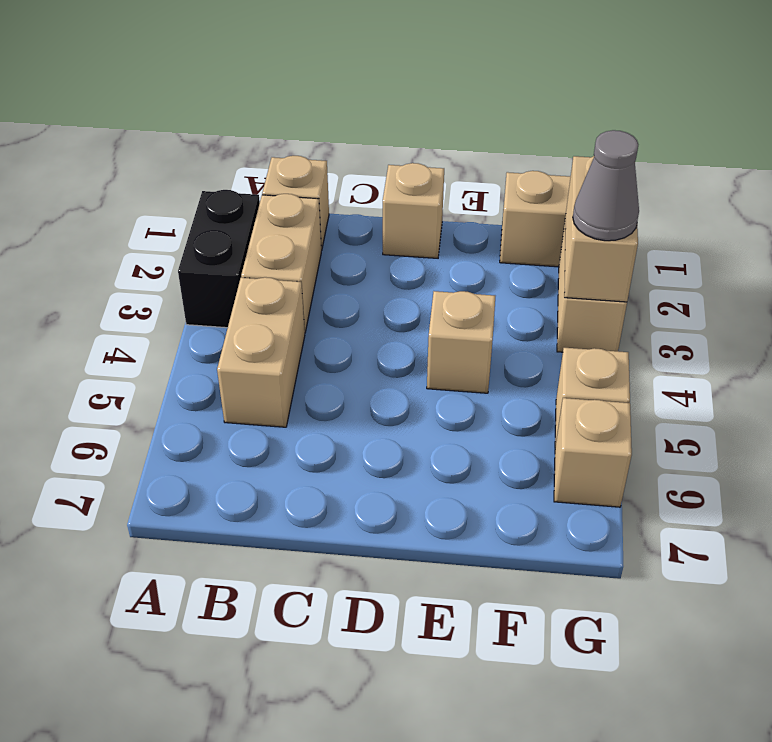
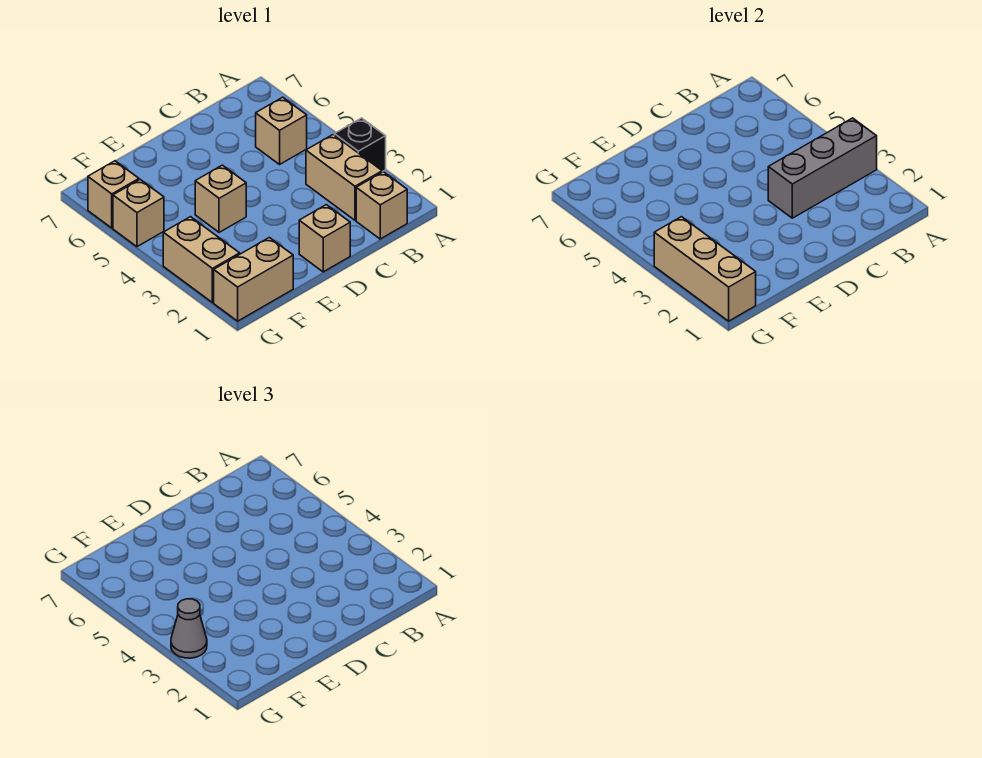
black 1x2 brick [178,190,260,328] -> black 1x1 brick [334,118,386,172]
none -> grey 1x3 brick [768,118,877,218]
tan 1x2 brick [217,277,305,427] -> tan 1x1 brick [256,97,307,164]
tan 1x2 brick [564,156,638,302] -> tan 1x3 brick [654,217,756,321]

